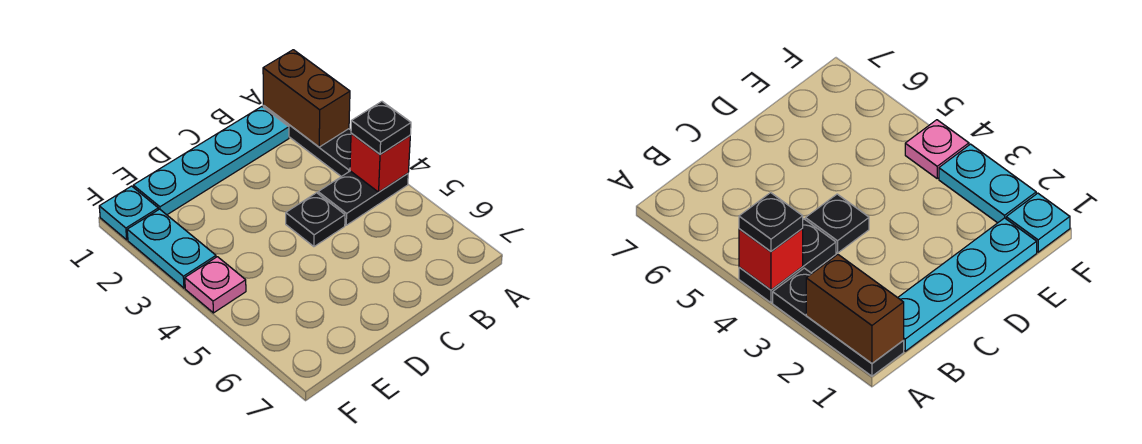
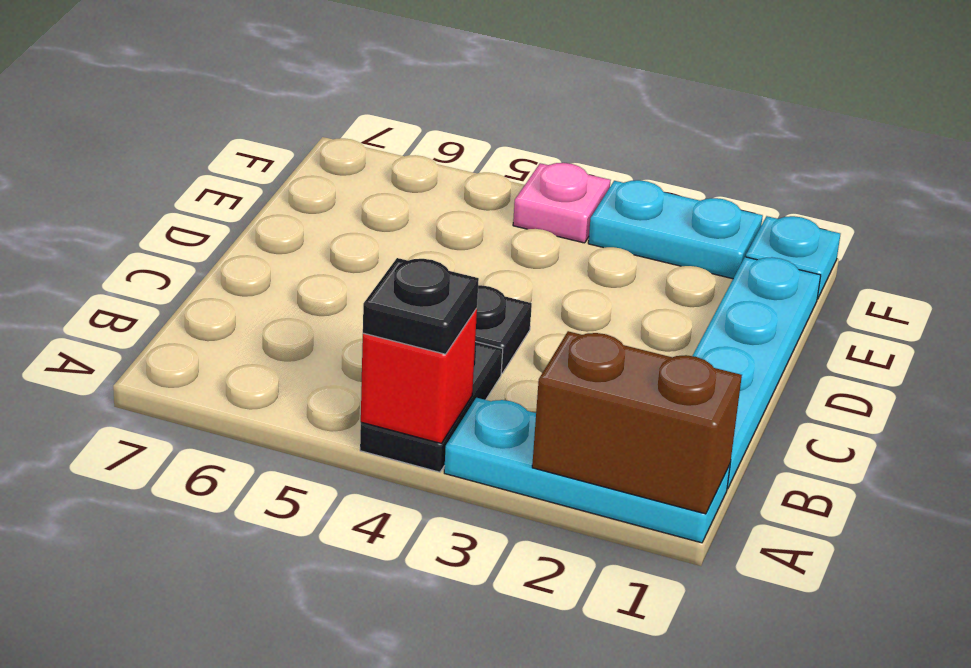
black 1x3 plate [263,106,351,177] -> cyan 1x3 plate [444,398,730,543]

